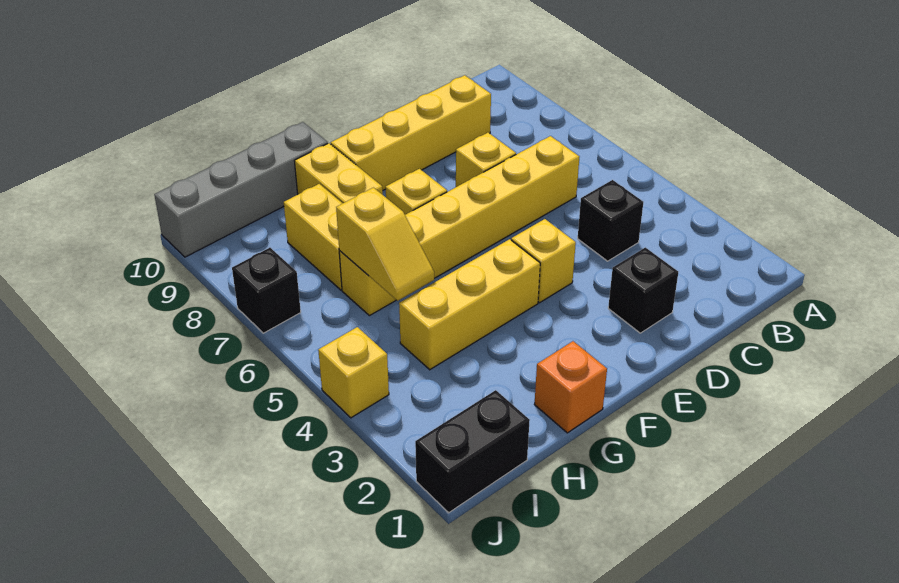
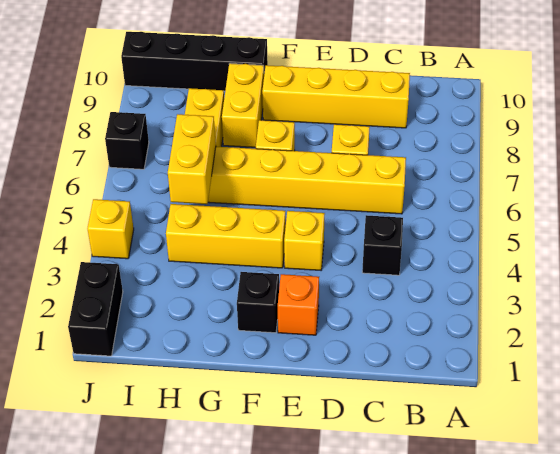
black 1x1 brick [608,248,678,333] -> black 1x1 brick moved to [237,272,279,333]
orange 1x1 brick [534,341,607,433] -> orange 1x1 brick moved to [278,274,319,335]
grey 1x4 brick [154,122,328,257] -> black 1x4 brick [121,32,268,91]
yellow 1x2 slope [336,188,434,301] -> yellow 1x2 brick [168,114,216,204]
black 1x2 brick [415,390,530,513] -> black 1x2 brick turned to [68,262,123,356]

